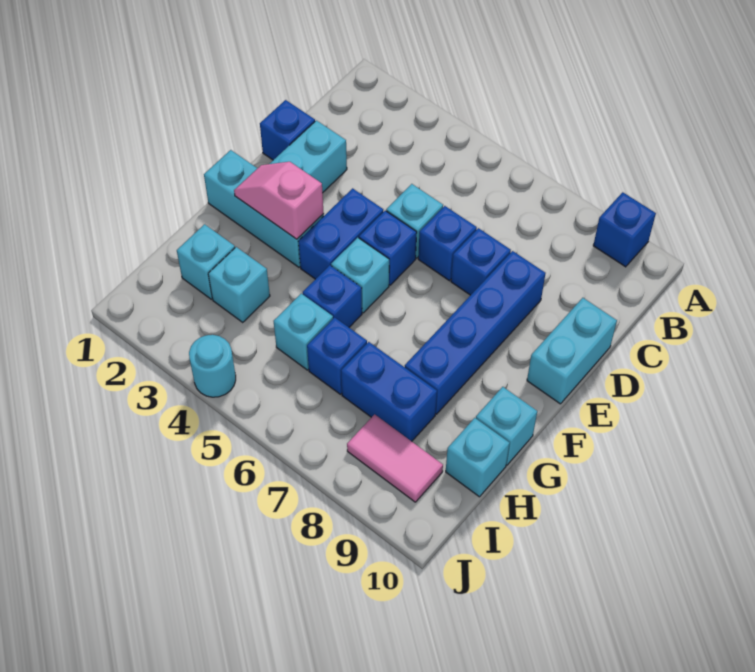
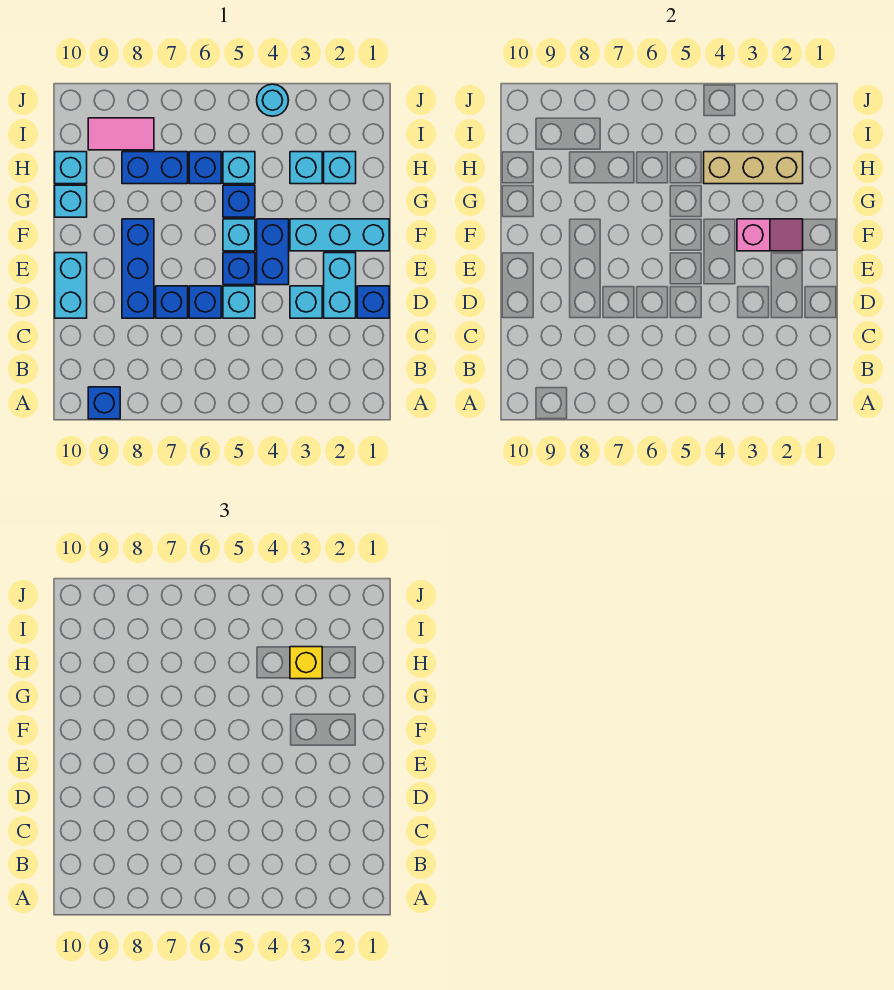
none -> cyan 1x1 brick [290,286,322,318]
blue 1x4 brick [405,251,546,414] -> blue 1x3 brick [122,219,154,318]
none -> tan 1x3 brick [704,152,803,184]
none -> yellow 1x1 brick [290,647,322,679]

